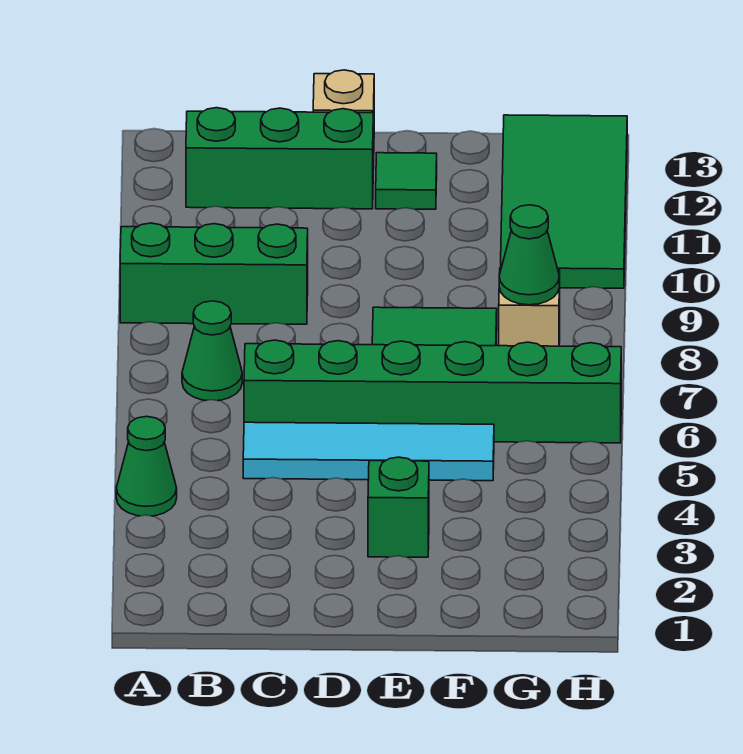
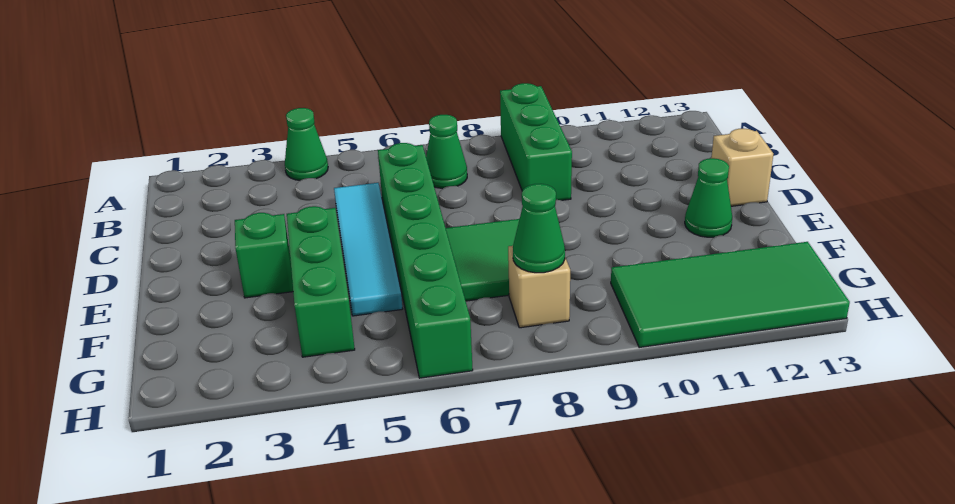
green 1x3 brick [186,108,373,209] -> green 1x3 brick moved to [287,206,355,357]
green 1x1 tile [376,153,437,209] -> green 1x1 cone [685,158,732,237]

